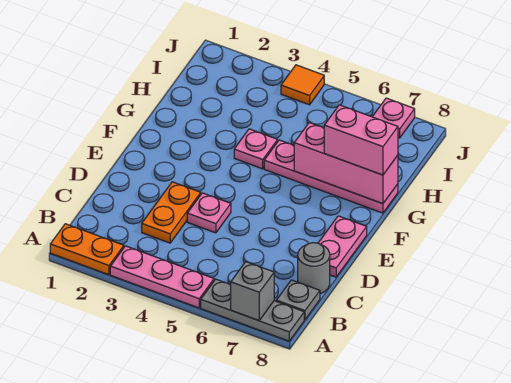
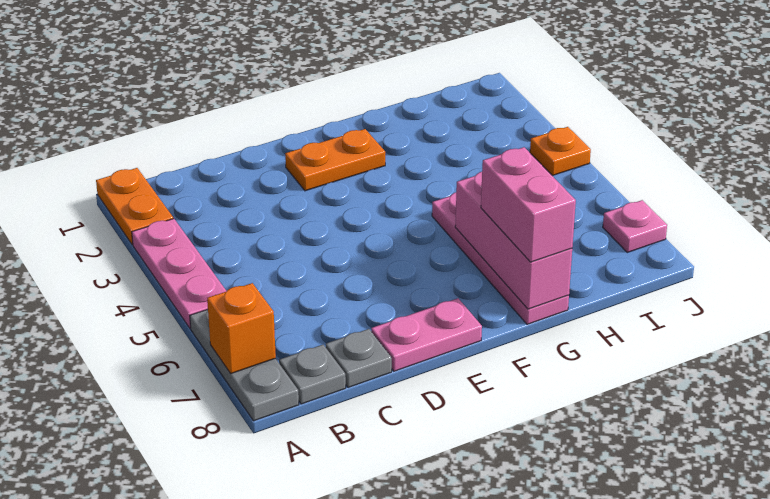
grey 1x1 brick [231,262,274,321] -> orange 1x1 brick [207,283,276,373]
orange 1x2 plate [142,182,201,243] -> orange 1x2 plate moved to [285,129,385,191]
grey 1x1 round brick [298,243,330,294] -> grey 1x1 plate [326,329,392,388]
pink 1x1 plate [187,193,231,233] -> none
pink 1x1 plate [234,129,278,169] -> none
orange 1x1 tile [281,65,324,105] -> orange 1x1 plate [530,127,591,176]

